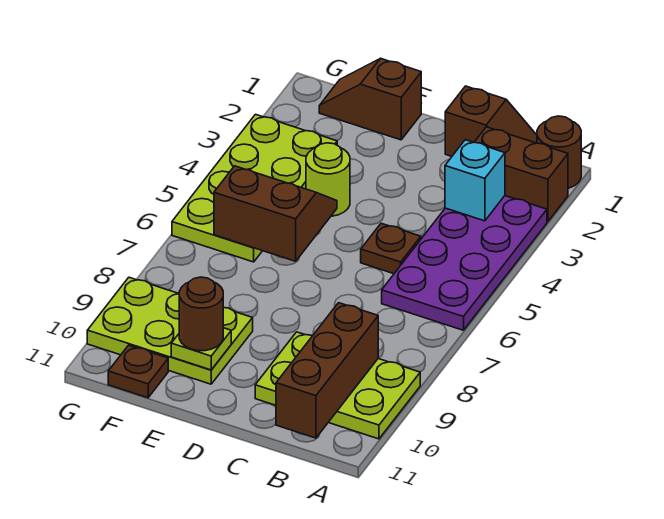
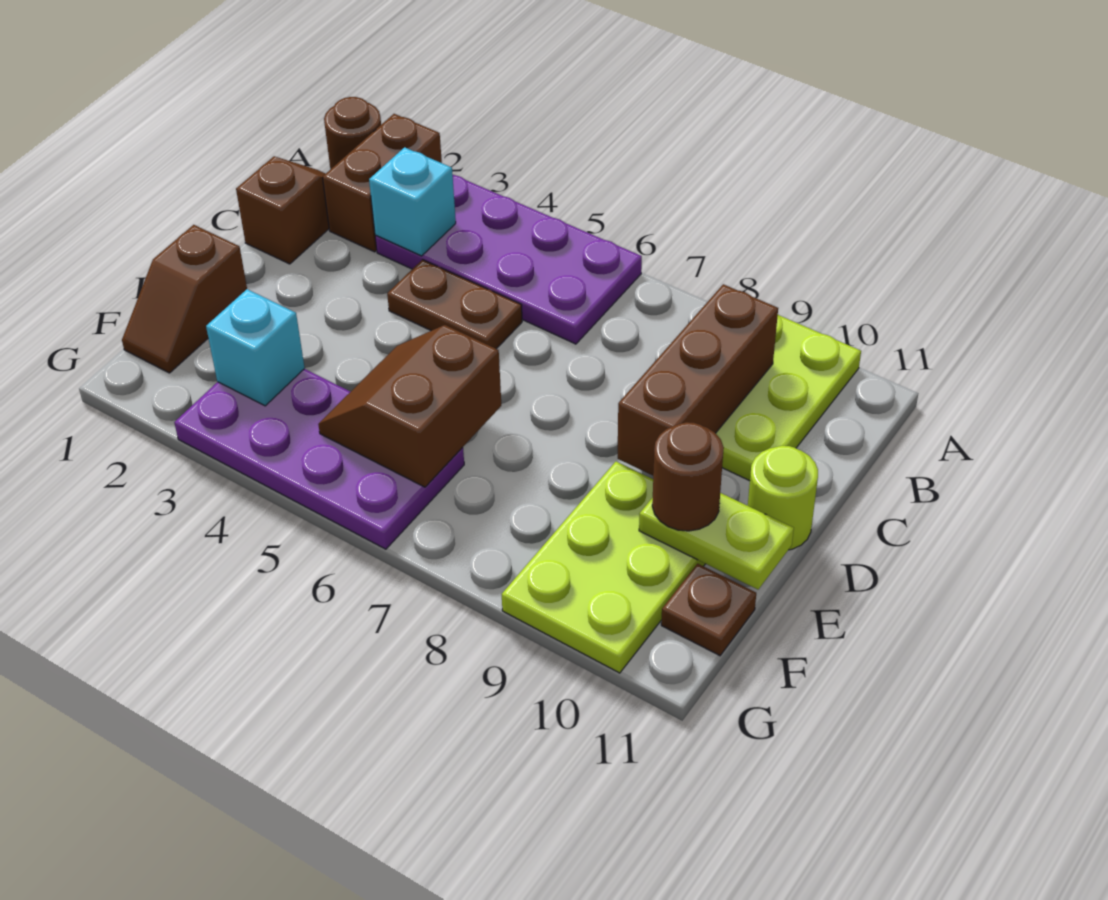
brown 1x3 brick [276,303,378,438] -> brown 1x3 brick turned to [618,284,778,475]
brown 1x1 plate [361,223,421,274] -> brown 1x2 plate [387,260,522,349]
lime 1x1 round brick [306,143,350,216] -> lime 1x1 round brick moved to [748,446,818,550]
lime 1x1 plate [171,328,231,370] -> lime 1x2 plate [639,493,794,589]
lime 2x4 plate [172,114,337,262] -> purple 2x4 plate [174,369,464,549]
none -> cyan 1x1 brick [206,289,305,406]

